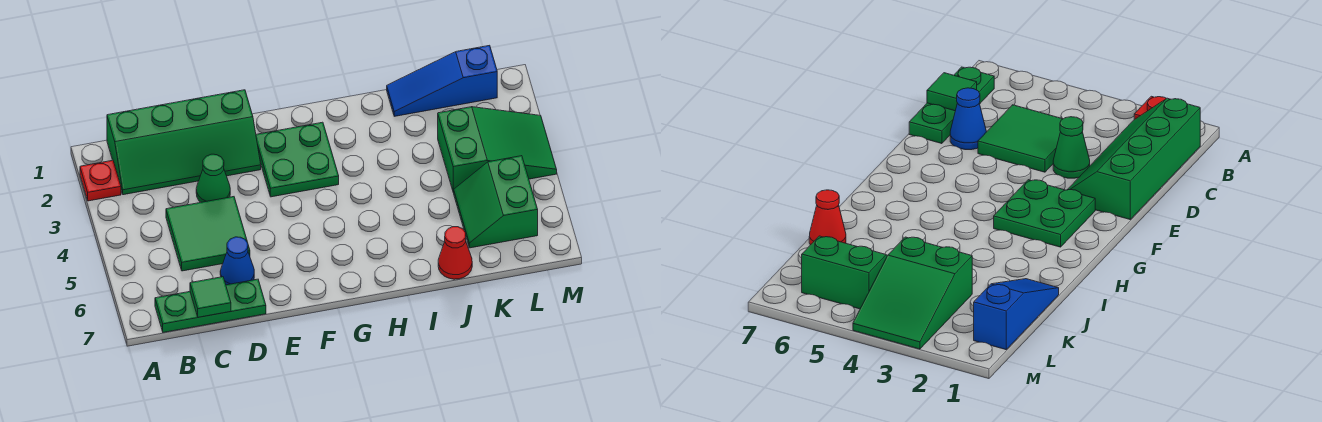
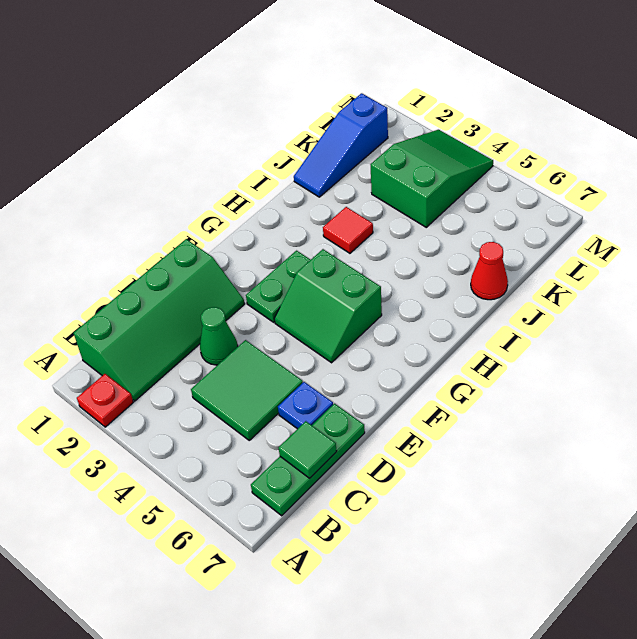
blue 1x1 cone [220,237,254,285] -> blue 1x1 plate [278,382,333,429]
green 2x2 plate [256,122,339,197] -> green 1x2 plate [246,251,310,322]
none -> red 1x1 tile [323,207,373,253]
green 2x2 slope [454,156,538,248] -> green 2x2 slope moved to [274,249,382,363]

